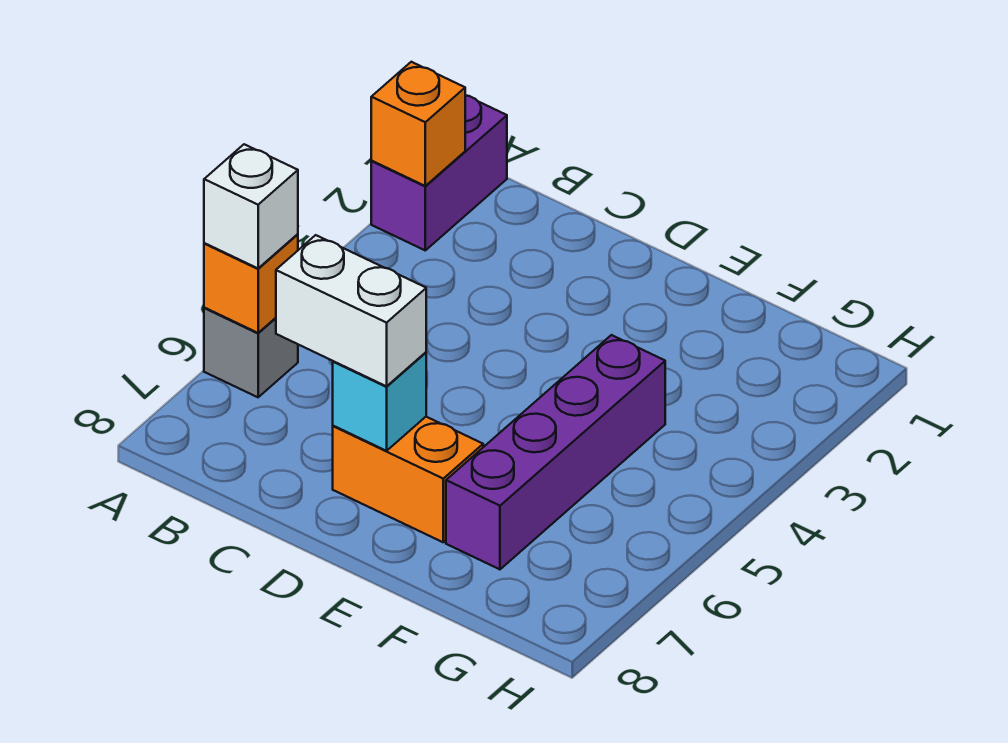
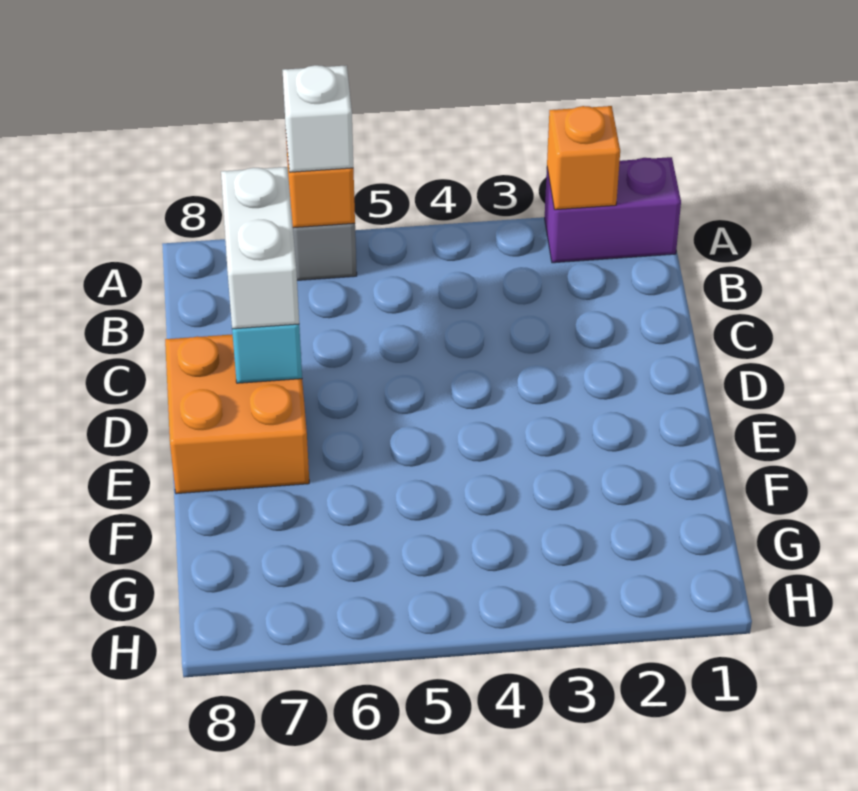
orange 1x2 brick [333,417,483,542] -> orange 2x2 brick [165,334,309,494]
purple 1x4 brick [446,335,665,569] -> none

